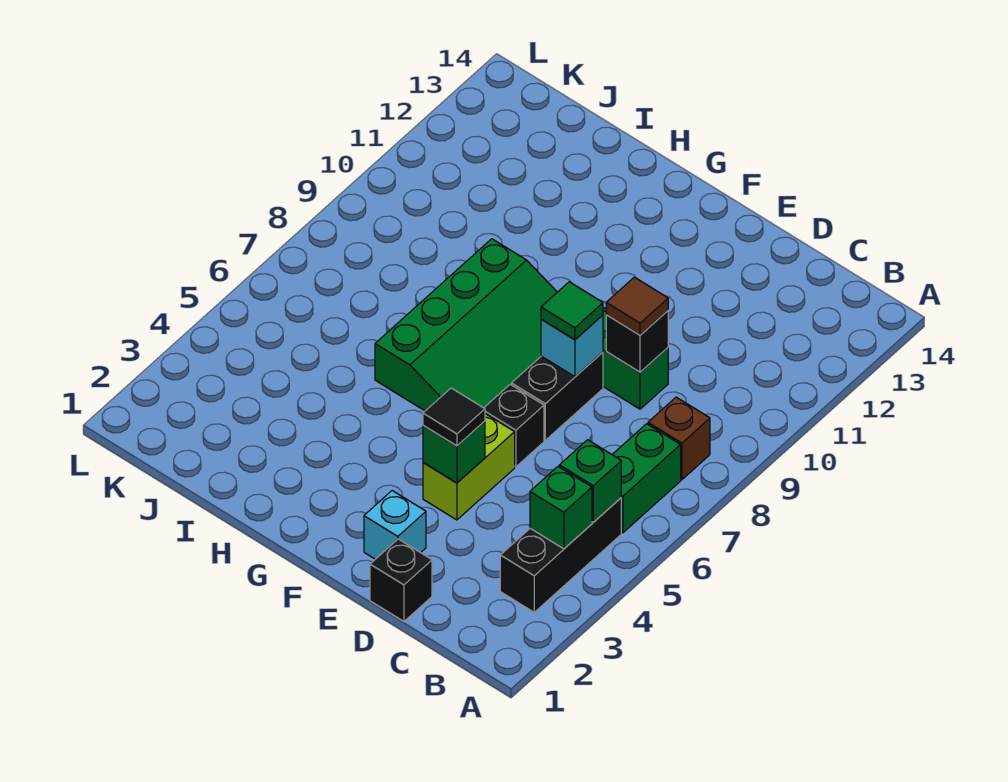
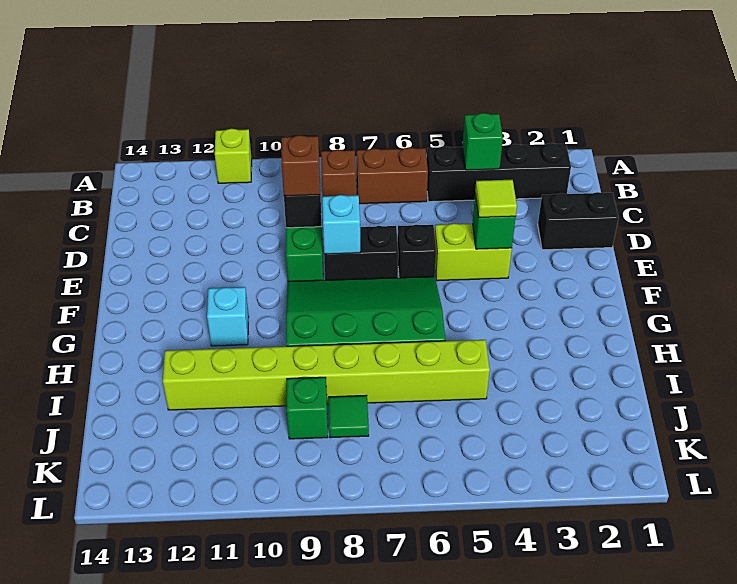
none -> lime 1x1 brick [215,129,252,183]
black 1x3 brick [500,498,621,612] -> black 1x4 brick [427,143,571,202]
green 1x1 brick [559,440,621,522] -> green 1x1 brick moved to [287,377,328,439]
green 1x2 brick [612,424,681,533] -> brown 1x2 brick [357,147,428,204]
black 1x1 brick [370,539,432,621] -> black 1x2 brick [538,192,619,250]
brown 1x1 tile [606,277,668,335] -> brown 1x1 brick [281,135,320,196]
cyan 1x1 brick [364,491,426,559] -> cyan 1x1 brick moved to [207,287,249,346]
black 1x1 tile [423,388,485,446] -> lime 1x1 tile [475,180,517,217]
green 1x1 tile [541,282,603,340] -> green 1x1 tile moved to [329,395,369,438]
none -> lime 1x8 brick [163,340,490,410]

